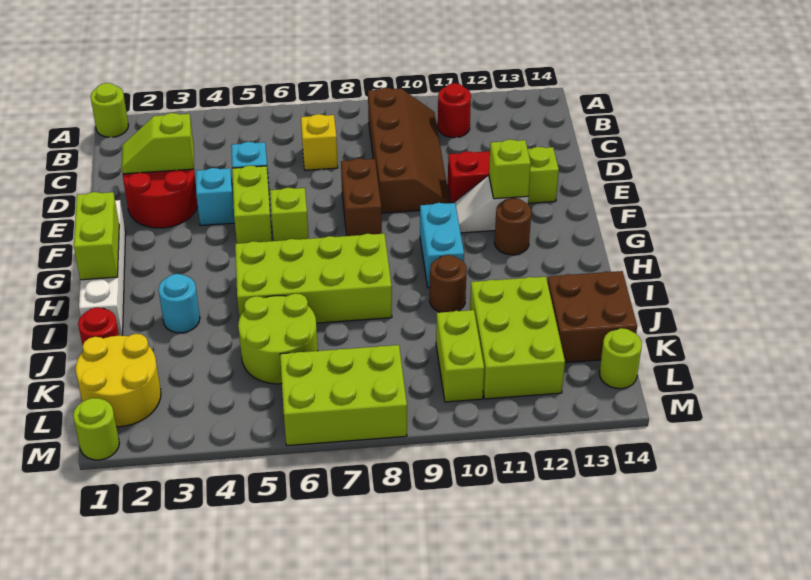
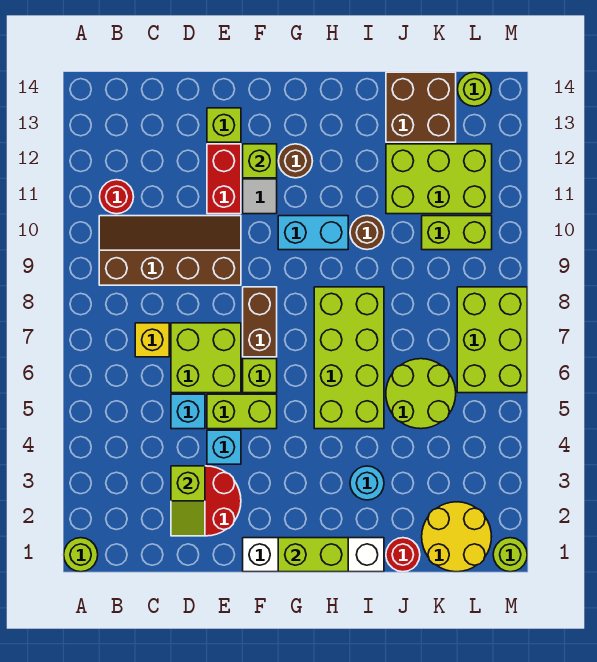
none -> lime 2x2 brick [171,323,241,393]
brown 1x2 brick [341,158,382,236] -> brown 1x2 brick turned to [243,287,277,357]

